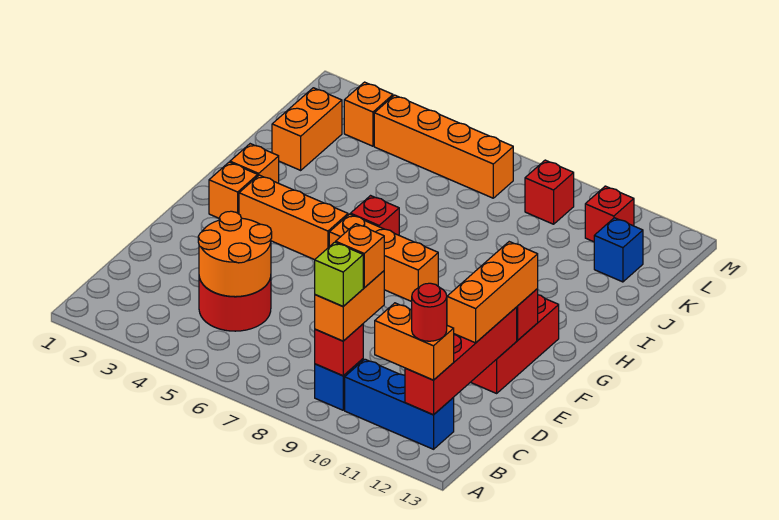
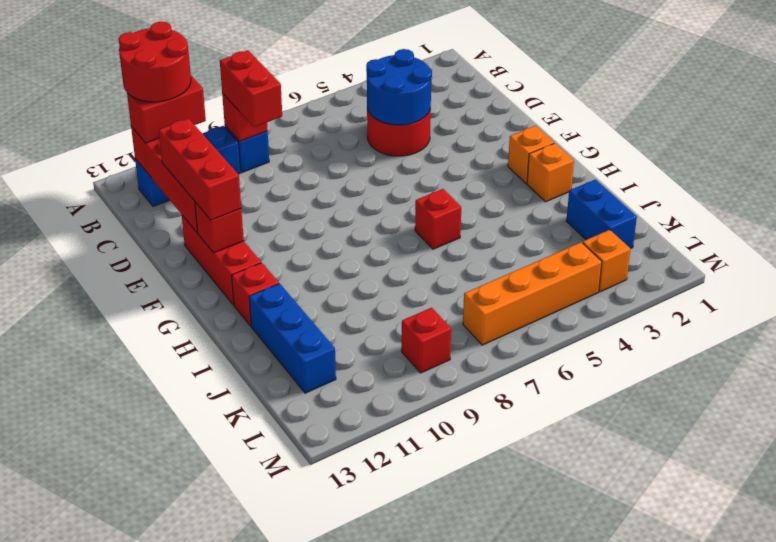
orange 1x2 brick [315,271,384,341] -> red 1x2 brick [220,50,282,127]
lime 1x1 brick [315,242,363,306] -> none
orange 1x2 brick [375,303,454,380] -> red 1x2 brick [127,76,206,143]
red 1x1 round brick [412,283,447,341] -> red 2x2 round brick [119,22,191,102]
orange 2x2 round brick [198,211,272,297] -> blue 2x2 round brick [366,49,432,125]
orange 1x1 brick [336,224,384,288] -> none
orange 1x3 brick [447,242,538,343] -> red 1x3 brick [159,119,241,220]
orange 1x3 brick [239,175,348,260] -> none
orange 1x3 brick [329,214,438,302] -> none
orange 1x2 brick [272,88,342,170] -> blue 1x2 brick [566,179,637,249]
blue 1x1 brick [594,218,643,282] -> blue 1x3 brick [249,283,336,393]
red 1x1 brick [585,186,634,242] -> red 1x1 brick moved to [232,263,279,326]

